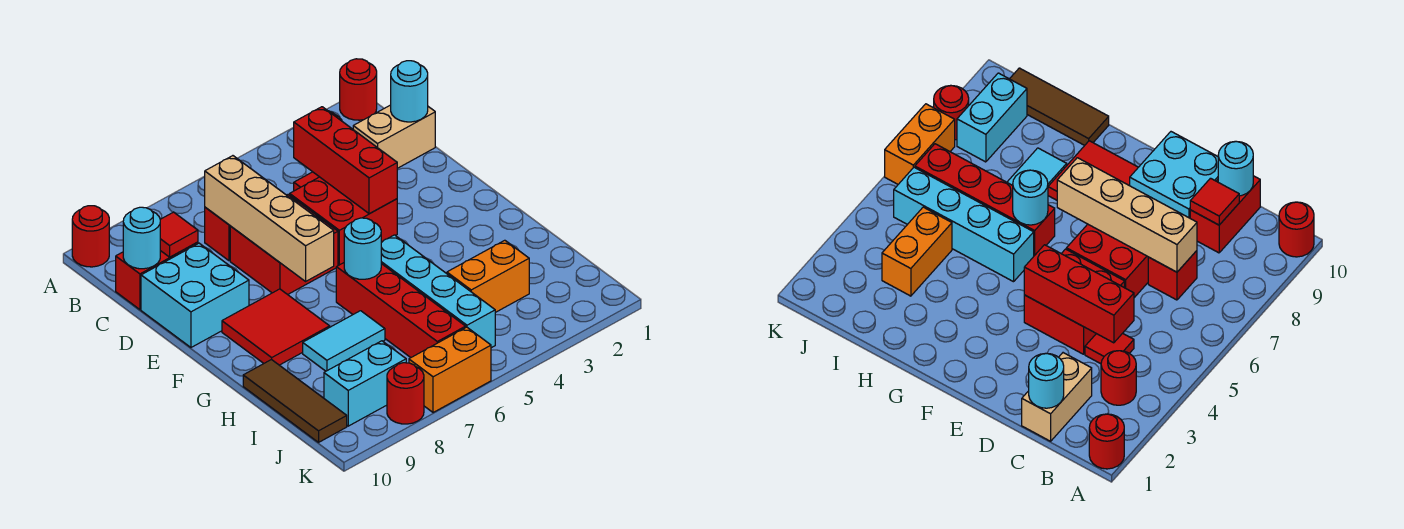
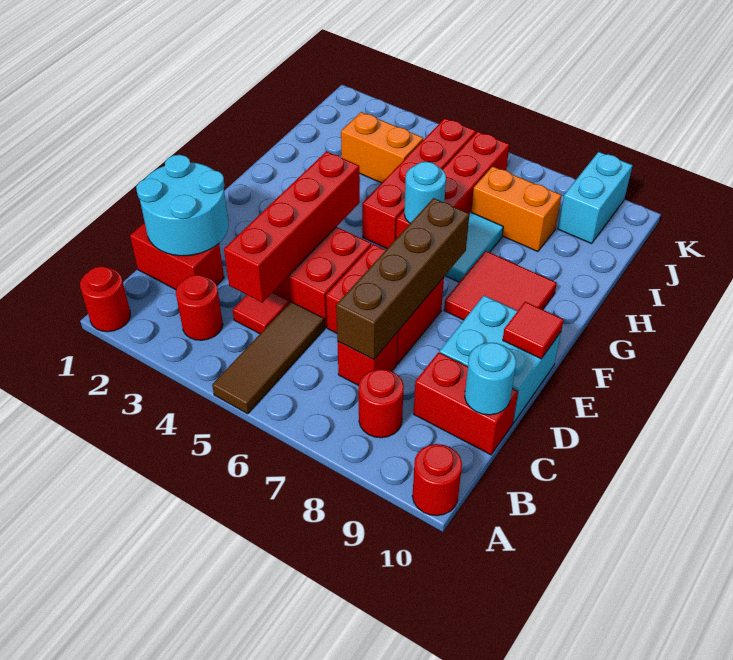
tan 1x2 brick [353,105,435,168] -> red 1x2 brick [130,223,224,290]
cyan 1x1 round brick [391,61,428,122] -> cyan 2x2 round brick [136,155,229,256]
red 1x3 brick [294,107,397,214] -> red 1x4 brick [224,151,360,302]
tan 1x4 brick [205,156,334,281] -> brown 1x4 brick [336,198,469,360]
red 1x1 tile [160,212,198,257] -> red 1x1 tile moved to [503,302,564,359]
cyan 1x4 brick [381,235,495,348] -> red 1x4 brick [362,118,476,249]
cyan 1x2 tile [303,311,385,371] -> cyan 1x2 tile turned to [445,212,503,282]
brown 1x3 tile [243,359,347,442] -> brown 1x3 tile moved to [212,302,325,414]
cyan 1x2 brick [324,341,406,426] -> cyan 1x2 brick turned to [558,152,633,244]
orange 1x2 brick [409,327,491,413] -> orange 1x2 brick moved to [471,166,562,252]
red 1x1 round brick [387,363,424,424] -> red 1x1 round brick moved to [359,369,404,438]

